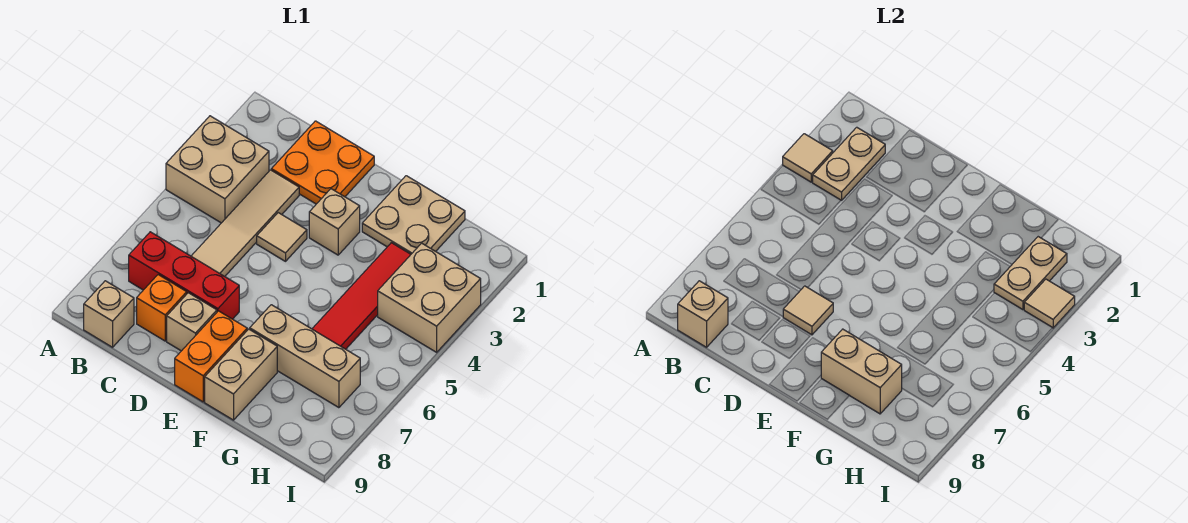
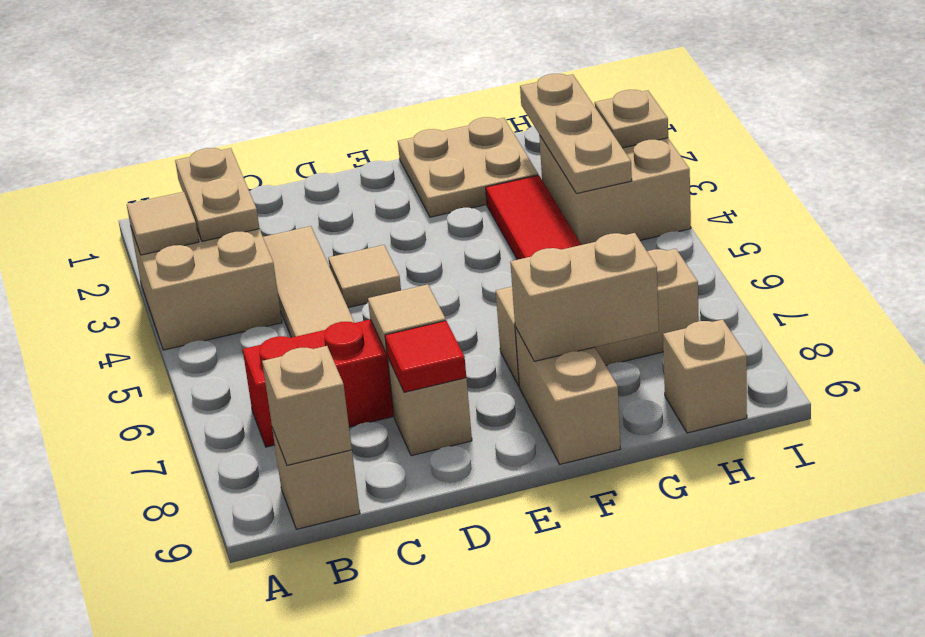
orange 2x2 plate [271,121,374,204] -> none
orange 1x1 brick [137,275,187,341] -> none
none -> red 1x1 tile [385,321,466,392]
tan 1x1 brick [309,189,360,255] -> tan 1x1 brick moved to [663,319,747,433]
orange 1x2 brick [175,311,247,402] -> none
tan 1x2 plate [994,237,1067,310] -> tan 1x3 plate [520,74,632,194]
tan 1x1 tile [1024,279,1075,328] -> tan 1x1 plate [595,90,668,148]

